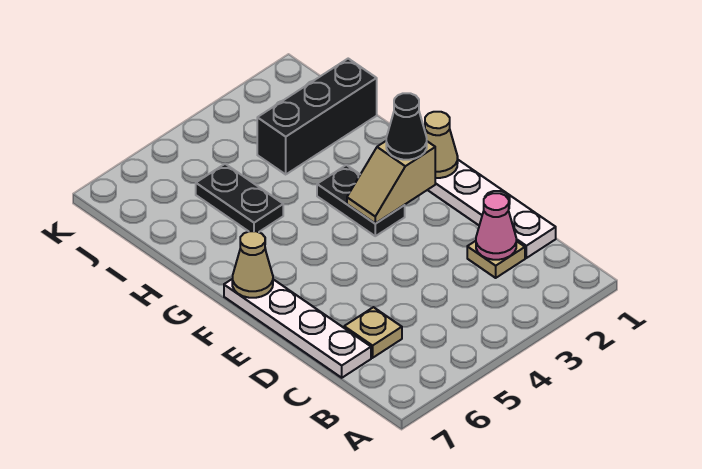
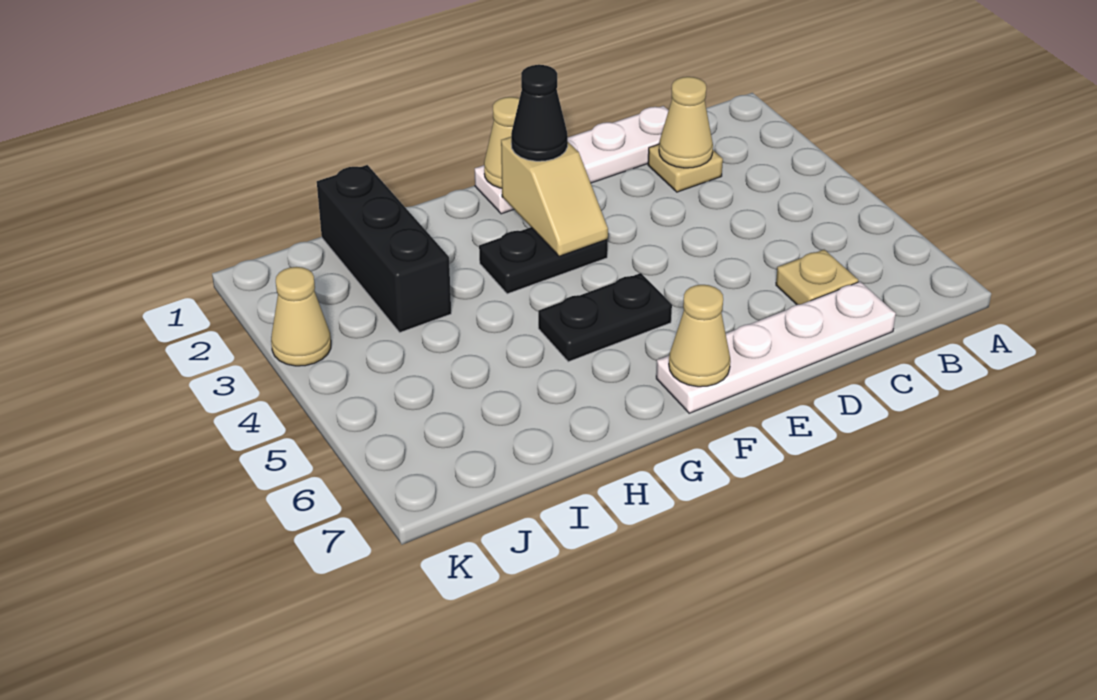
pink 1x1 cone [476,193,516,260] -> tan 1x1 cone [659,77,713,168]
black 1x2 plate [196,164,283,232] -> black 1x2 plate moved to [538,273,672,362]
none -> tan 1x1 cone [271,267,331,366]

